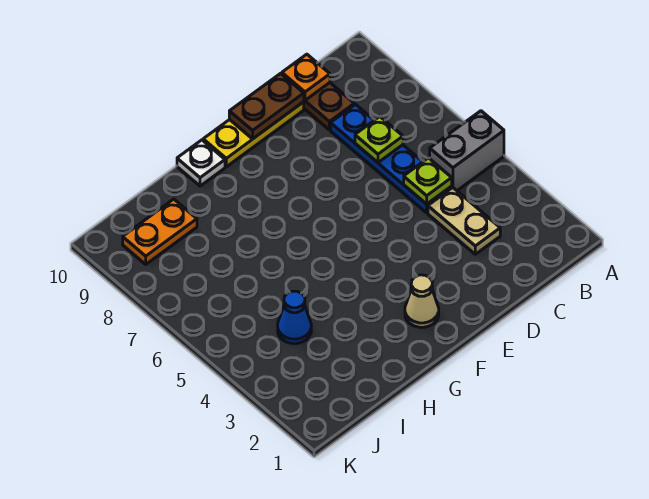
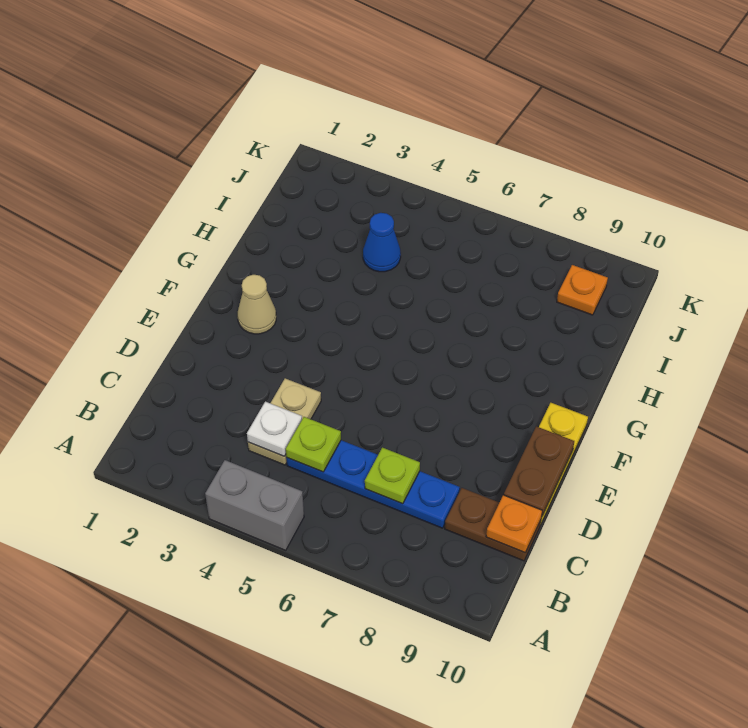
grey 1x2 brick [430,111,504,191] -> grey 1x2 brick turned to [205,460,304,550]
tan 1x2 plate [428,188,500,254] -> tan 1x2 plate turned to [248,378,321,465]
white 1x1 plate [177,140,225,186] -> white 1x1 plate moved to [247,402,302,456]
orange 1x2 plate [123,199,197,264] -> orange 1x1 plate [557,265,608,315]

